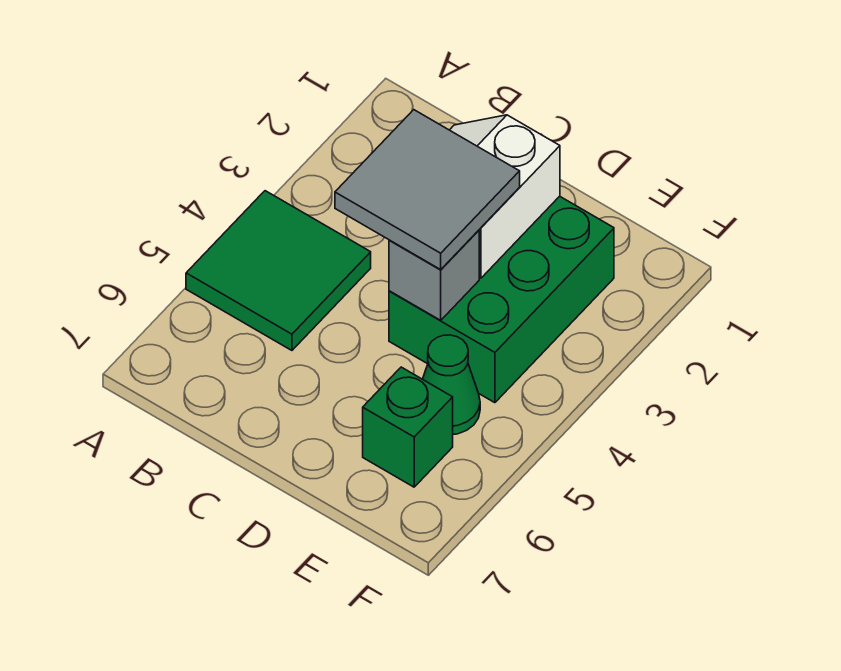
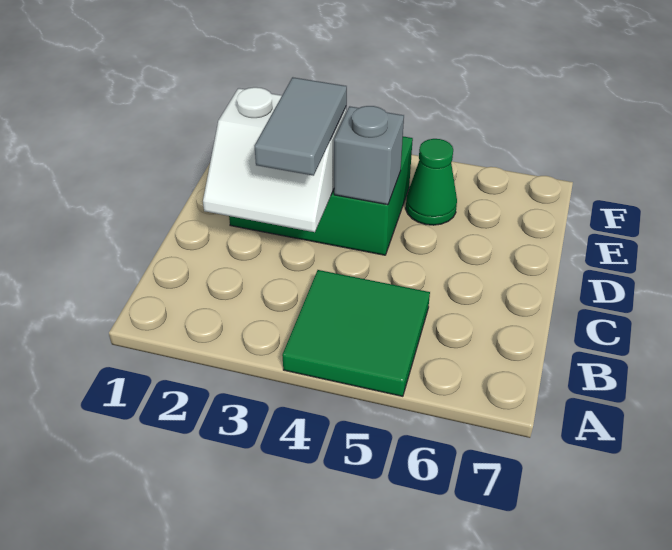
grey 2x2 tile [335,110,520,269] -> grey 1x2 tile [255,77,347,176]
green 1x1 brick [363,367,453,487] -> none

